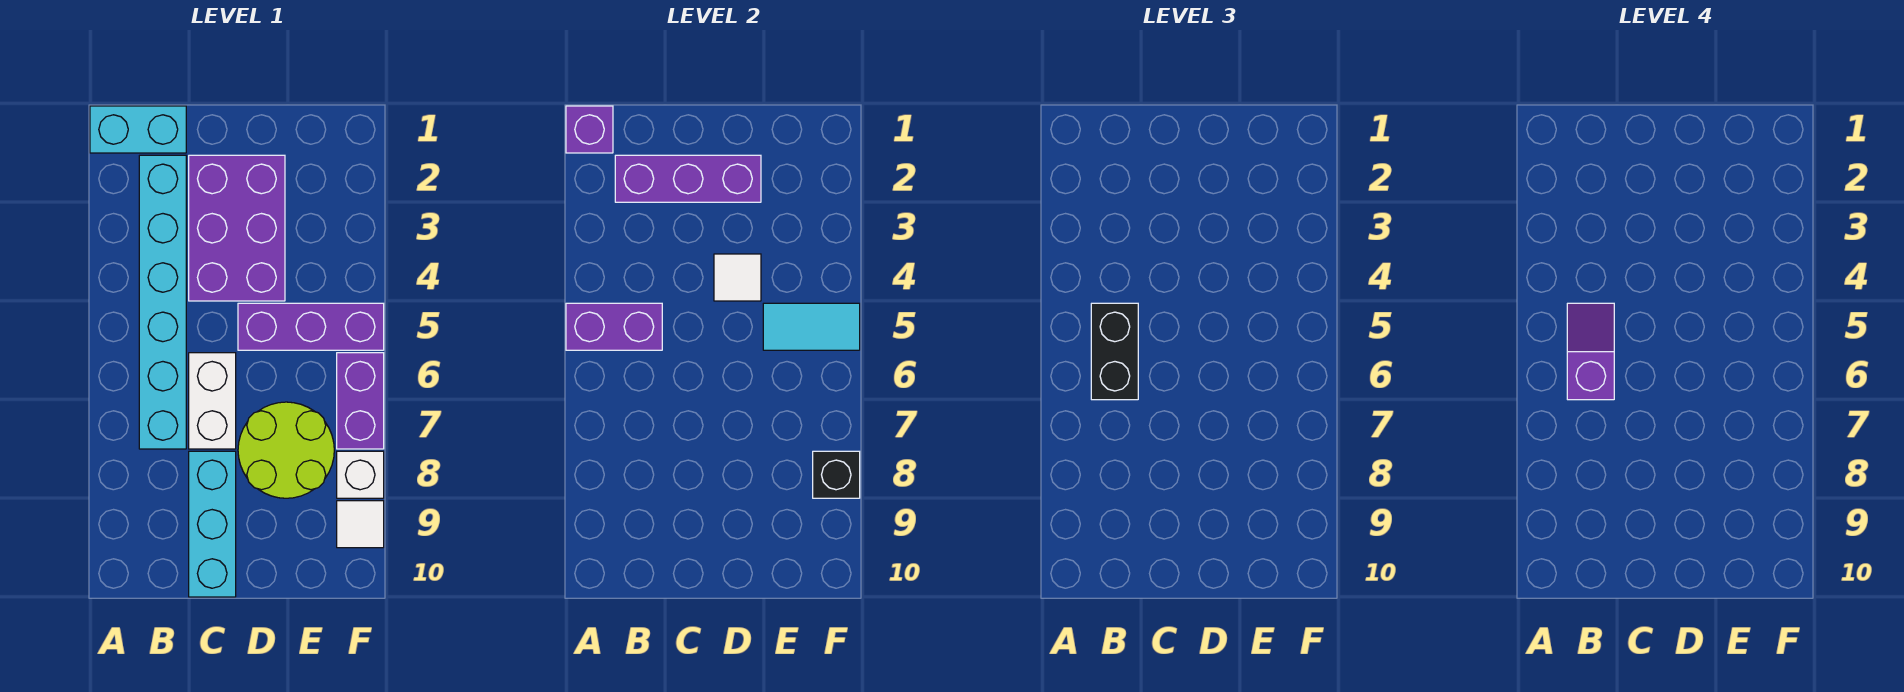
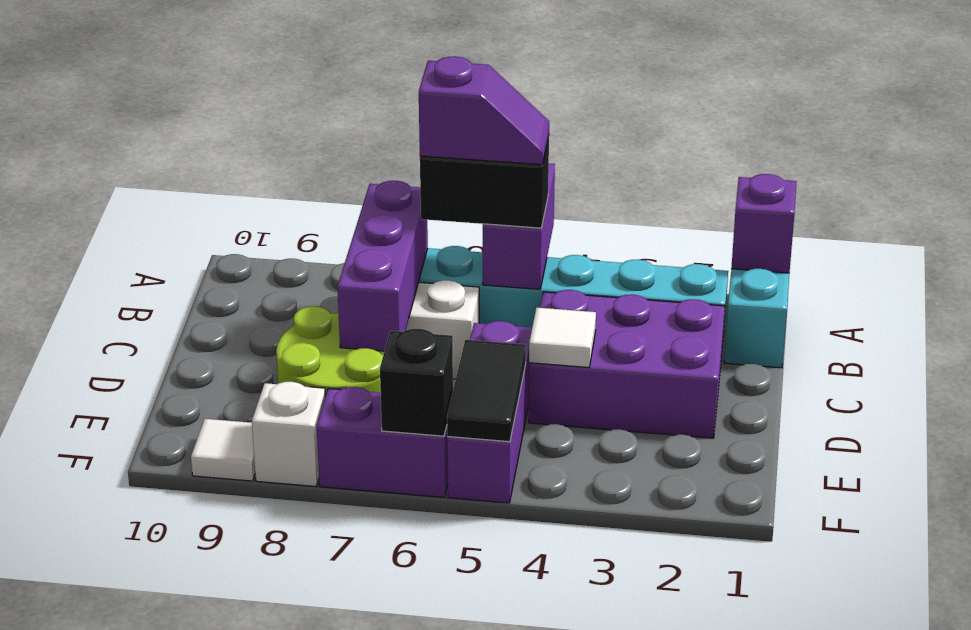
purple 1x3 brick [615,155,761,202] -> purple 1x3 brick moved to [337,181,428,351]
cyan 1x3 brick [189,451,236,597] -> none
cyan 1x2 tile [763,303,860,350] -> black 1x2 tile [447,340,526,442]
black 1x1 brick [813,451,860,498] -> black 1x1 brick moved to [380,329,453,436]

